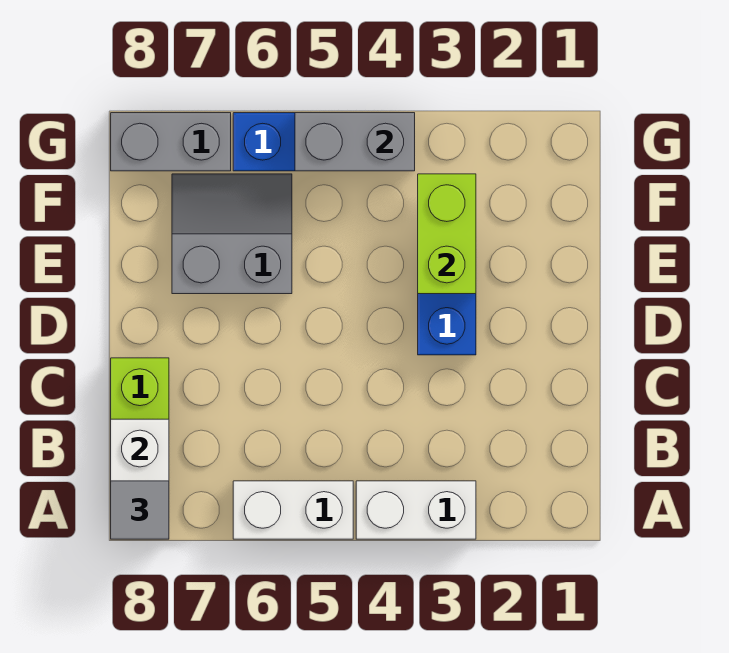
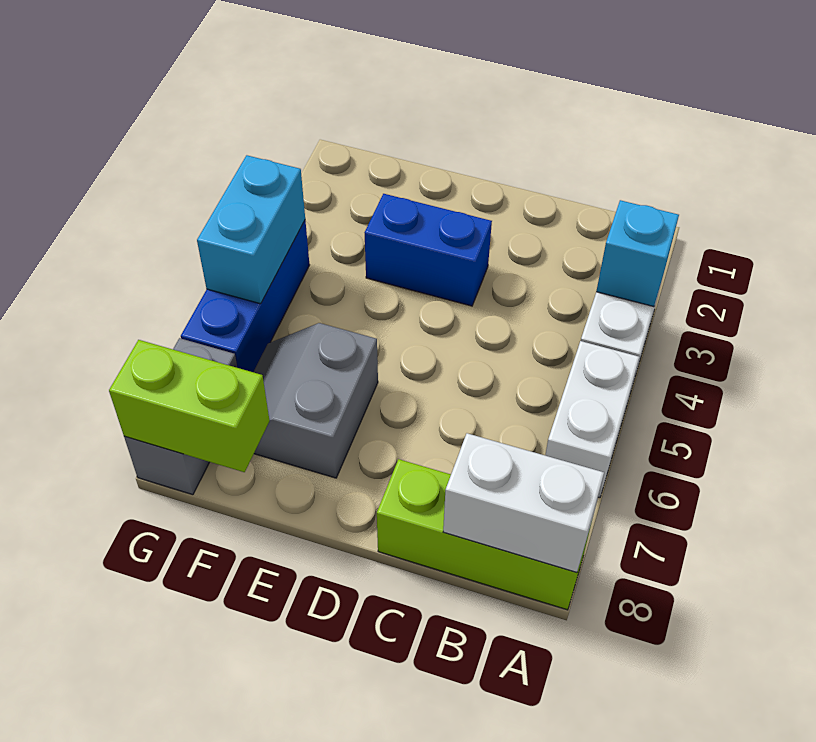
none -> cyan 1x1 brick [596,200,679,307]
grey 1x1 tile [111,481,169,539] -> none
lime 1x2 brick [418,174,476,294] -> lime 1x2 brick moved to [109,340,270,472]
grey 1x2 brick [295,113,415,171] -> cyan 1x2 brick [197,155,305,304]

